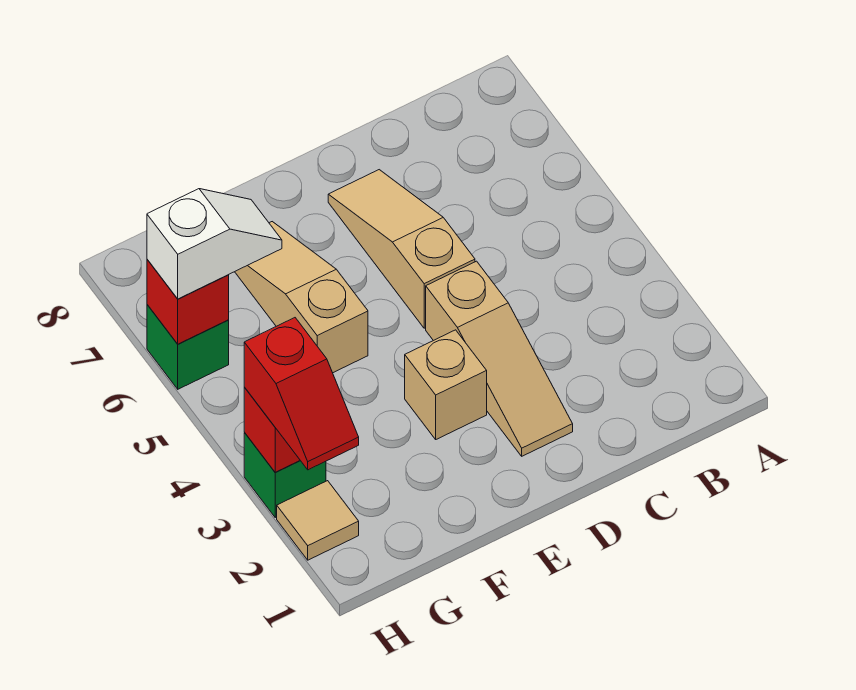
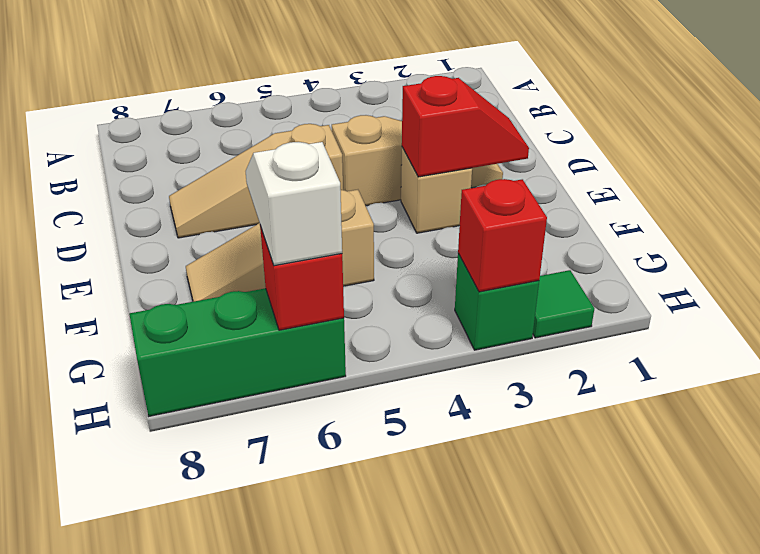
tan 1x1 tile [277,481,359,560] -> green 1x1 tile [533,270,594,338]
red 1x2 slope [244,318,359,470] -> red 1x2 slope moved to [402,76,529,177]
green 1x1 brick [147,305,229,389] -> green 1x3 brick [129,288,346,416]

